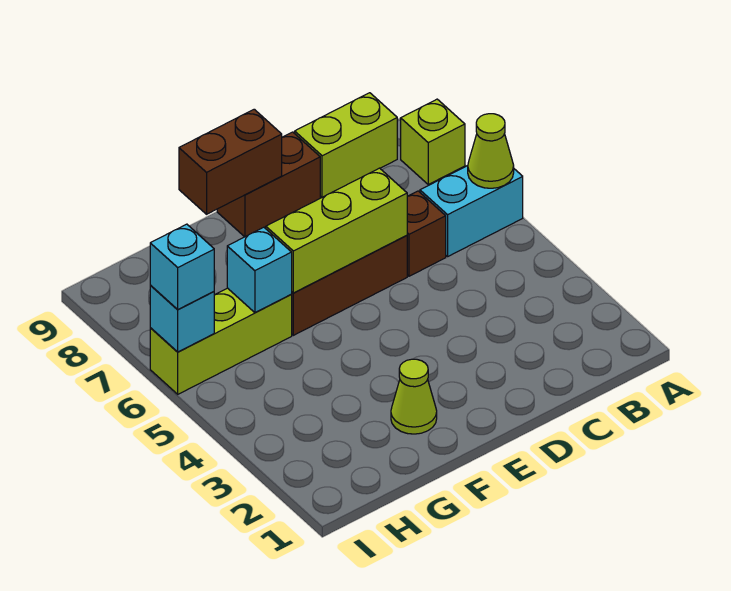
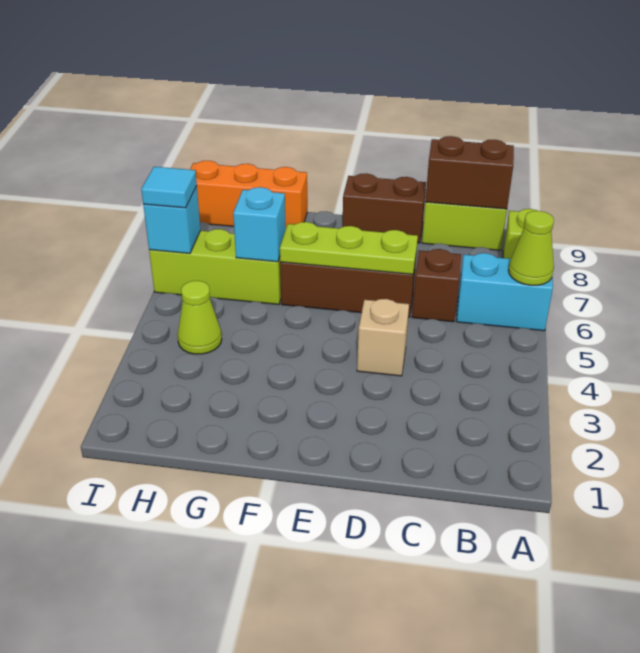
none -> tan 1x1 brick [357,299,409,376]
lime 1x3 brick [266,168,407,293] -> lime 1x3 plate [280,222,418,274]
brown 1x2 brick [179,109,282,214] -> brown 1x2 brick moved to [425,136,514,209]
lime 1x1 cone [391,359,437,434] -> lime 1x1 cone moved to [177,281,222,354]
none -> orange 1x3 brick [190,161,307,228]
cyan 1x1 brick [150,224,214,310] -> cyan 1x1 tile [141,167,197,208]

